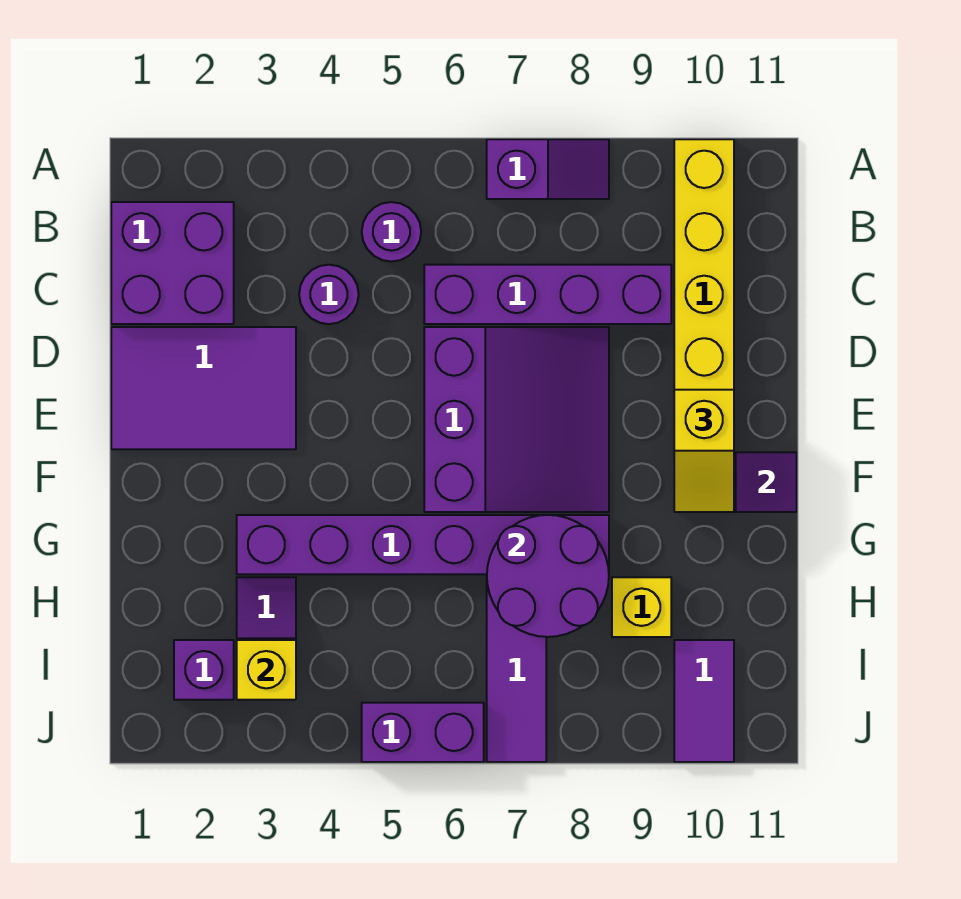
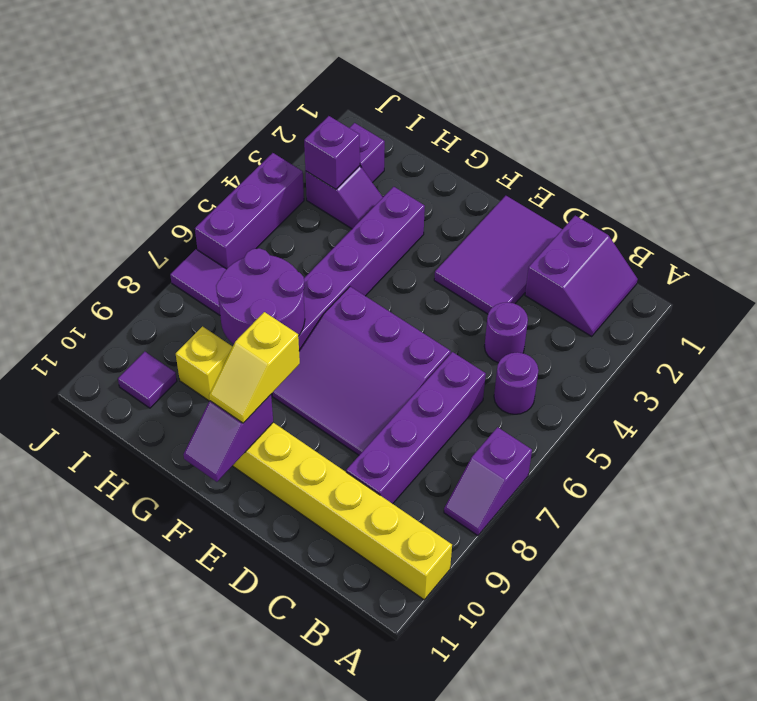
purple 2x2 brick [111,202,234,324] -> purple 2x2 slope [525,216,638,336]
yellow 1x2 slope [674,390,734,512] -> yellow 1x2 slope turned to [209,312,300,423]
yellow 1x1 brick [237,640,296,700] -> purple 1x1 brick [304,116,360,189]
purple 1x2 tile [674,640,734,762] -> purple 1x1 tile [118,352,177,408]
purple 1x2 brick [362,703,484,762] -> purple 1x3 brick [195,153,304,269]

